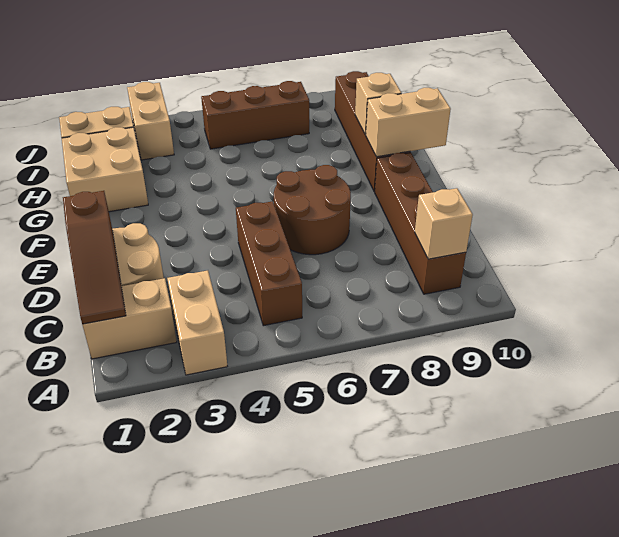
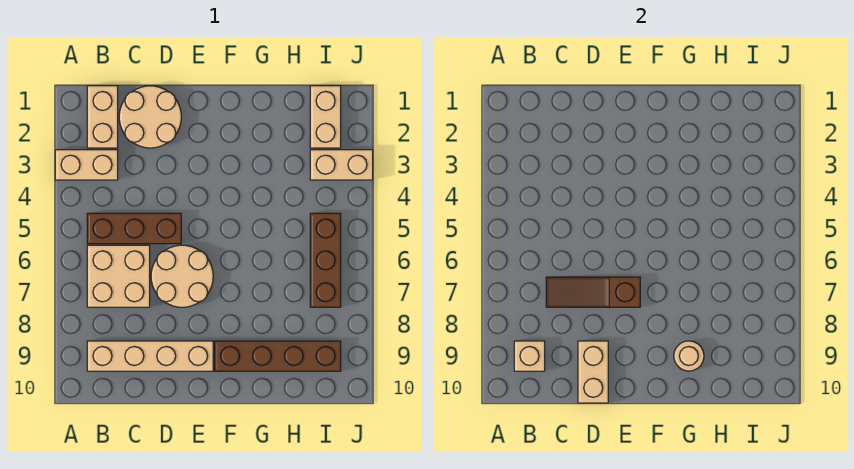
brown 1x3 slope [63,191,126,324] -> brown 1x3 slope moved to [546,277,640,307]
brown 1x4 brick [375,153,466,294] -> tan 1x4 brick [87,341,213,371]
brown 2x2 round brick [274,165,351,255] -> tan 2x2 round brick [151,245,213,307]
tan 1x2 brick [365,88,451,157] -> tan 1x2 brick moved to [578,341,608,403]
tan 2x2 brick [62,127,148,212] -> tan 2x2 brick moved to [87,245,150,307]
tan 1x1 brick [355,73,401,134] -> tan 1x1 round brick [674,341,704,371]

